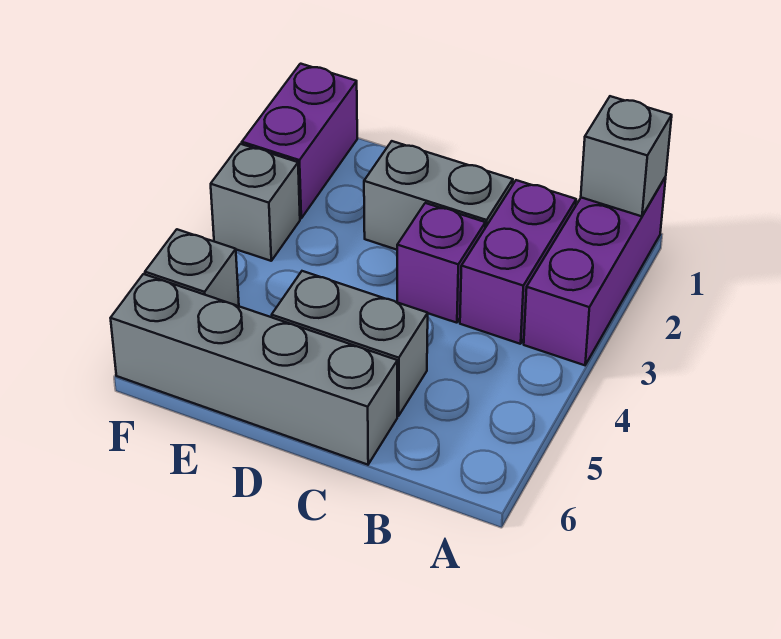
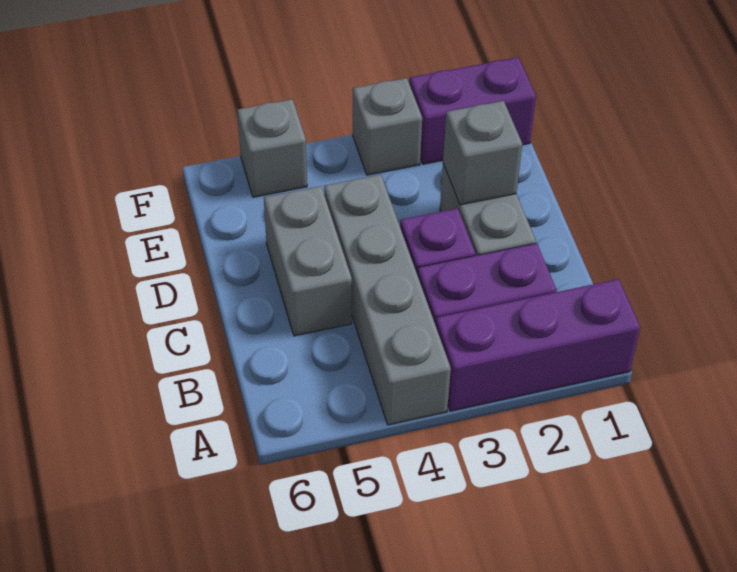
grey 1x1 brick [581,96,672,216] -> grey 1x1 brick moved to [443,101,522,205]
grey 1x4 brick [111,274,397,465] -> grey 1x4 brick moved to [324,175,451,425]

